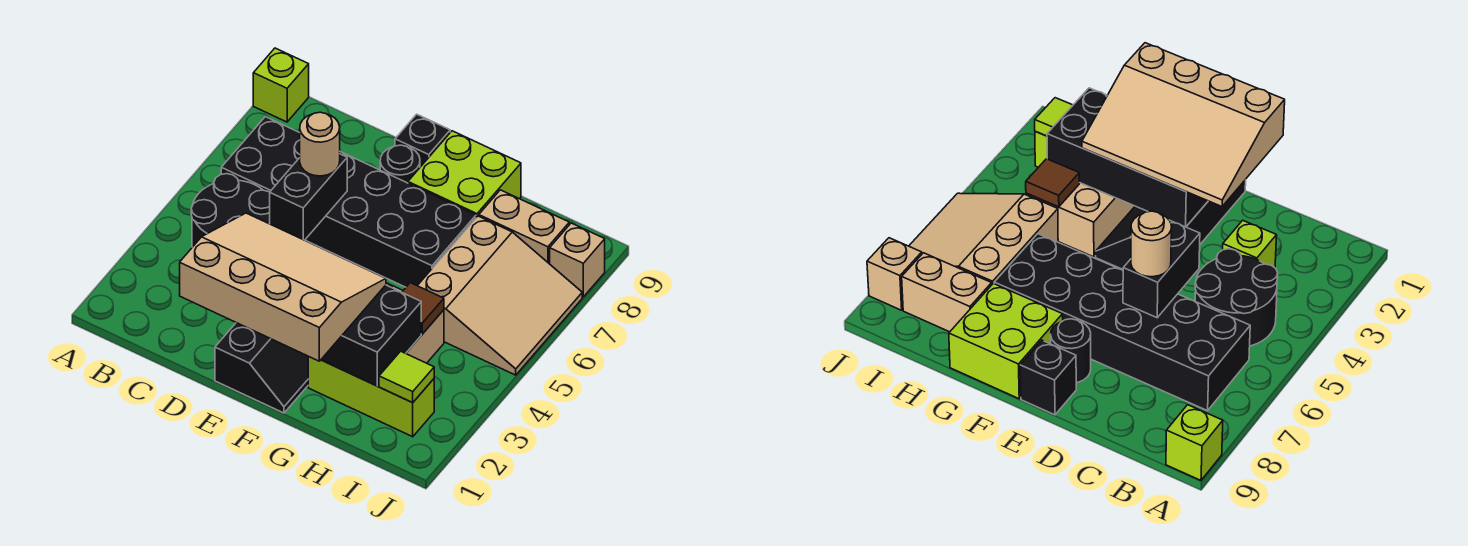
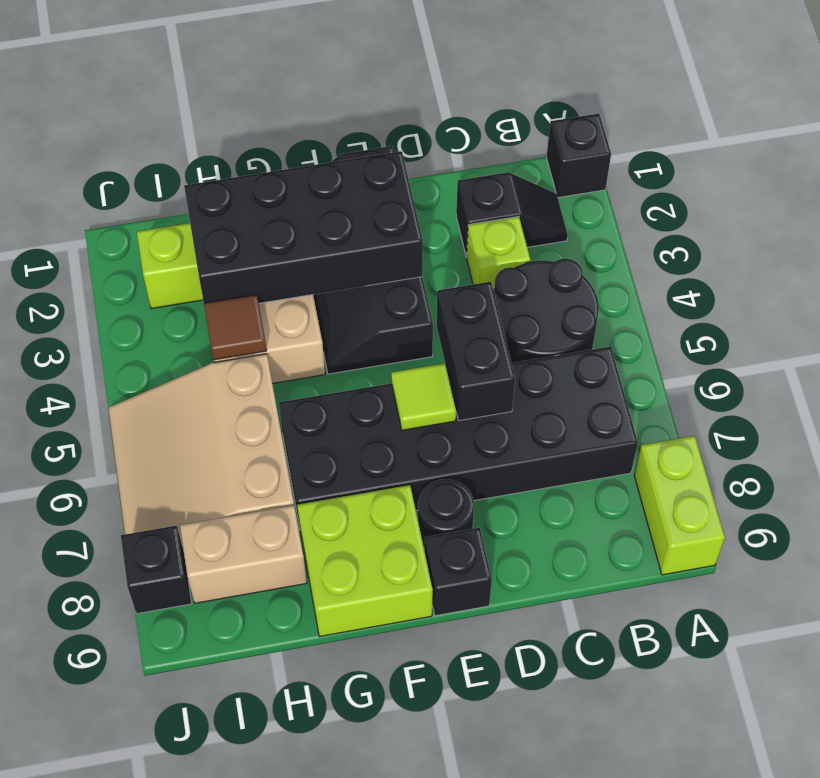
none -> black 1x1 brick [547,114,611,198]
lime 1x1 brick [253,48,309,122] -> lime 1x2 brick [634,436,725,575]
none -> black 1x2 slope [456,172,568,257]
tan 3x4 slope [180,213,386,361] -> none
tan 1x1 round brick [300,112,340,176] -> none
lime 1x1 tile [379,351,434,403] -> lime 1x1 tile moved to [391,363,456,430]
tan 1x1 brick [550,223,605,297] -> black 1x1 brick [121,526,192,614]

